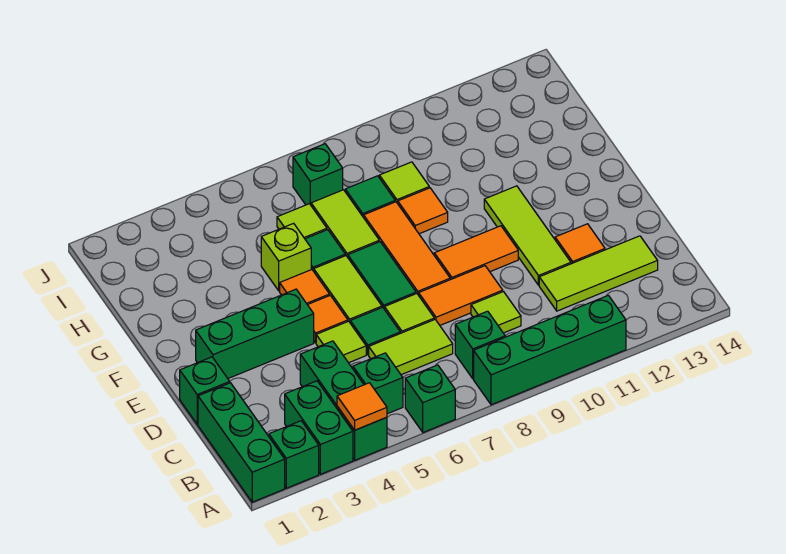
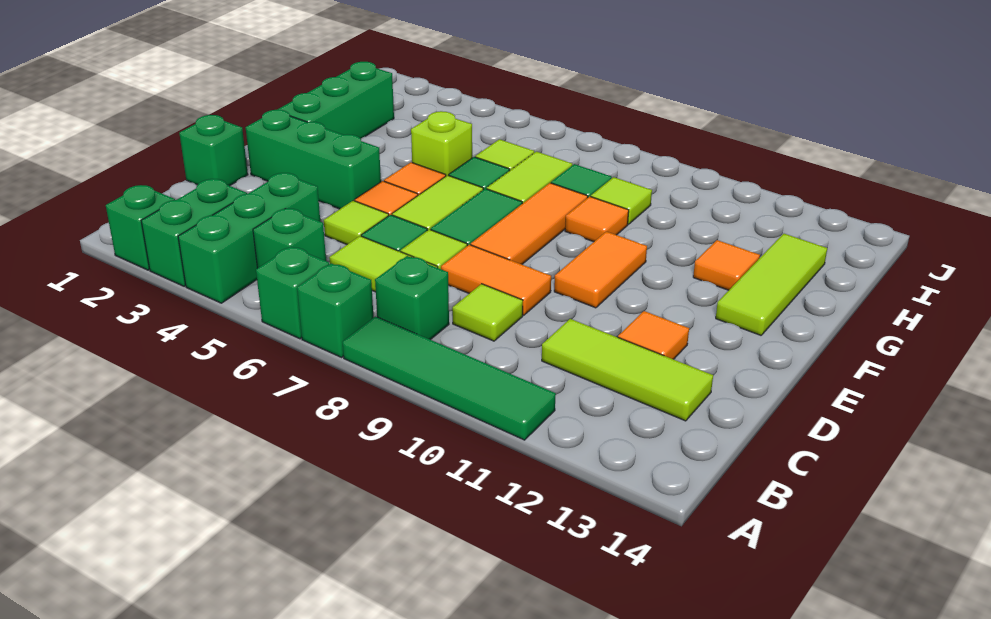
green 1x3 brick [198,383,285,502] -> green 1x3 brick moved to [277,62,394,139]
orange 1x1 tile [337,383,387,430] -> orange 1x1 tile moved to [693,240,760,290]
green 1x4 brick [474,295,626,405] -> green 1x4 tile [343,316,556,440]
lime 1x3 tile [484,186,571,285] -> lime 1x3 tile moved to [716,234,827,335]
orange 1x2 tile [434,226,518,280] -> orange 1x2 tile turned to [554,231,647,308]
green 1x1 brick [293,144,343,205] -> green 1x1 brick moved to [297,263,374,357]

